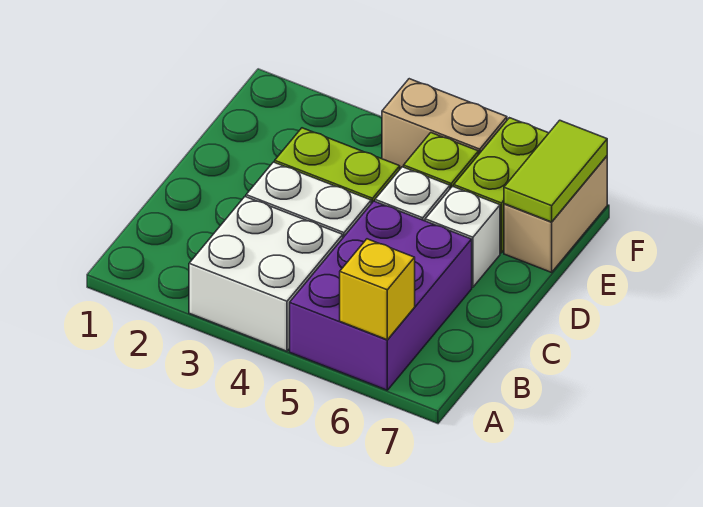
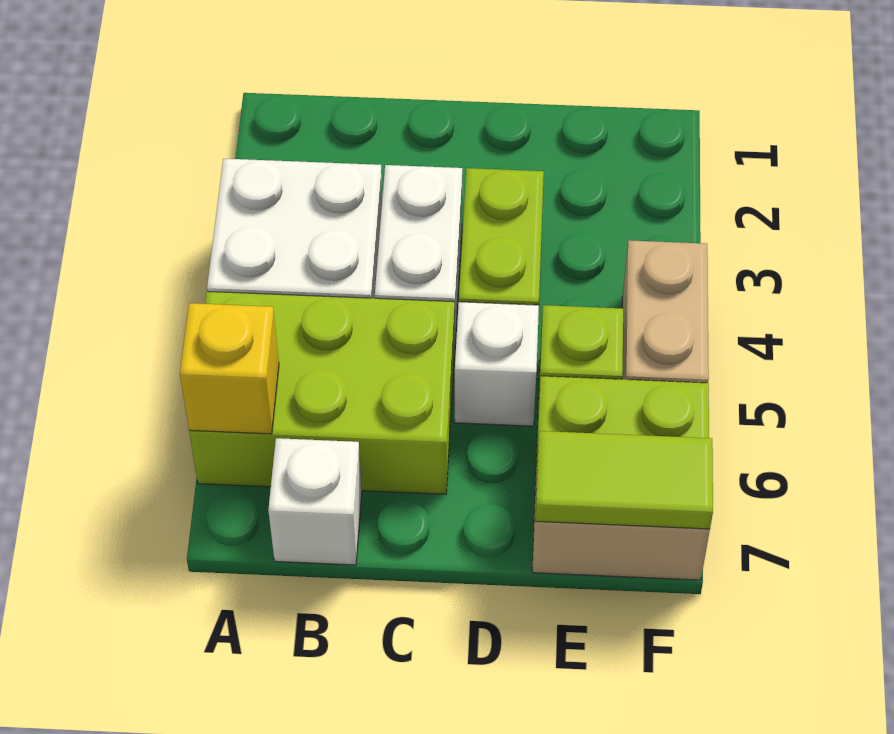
purple 2x3 brick [290,201,472,390] -> lime 2x3 brick [189,291,455,494]
white 1x1 brick [425,186,500,287] -> white 1x1 brick moved to [268,438,362,565]

